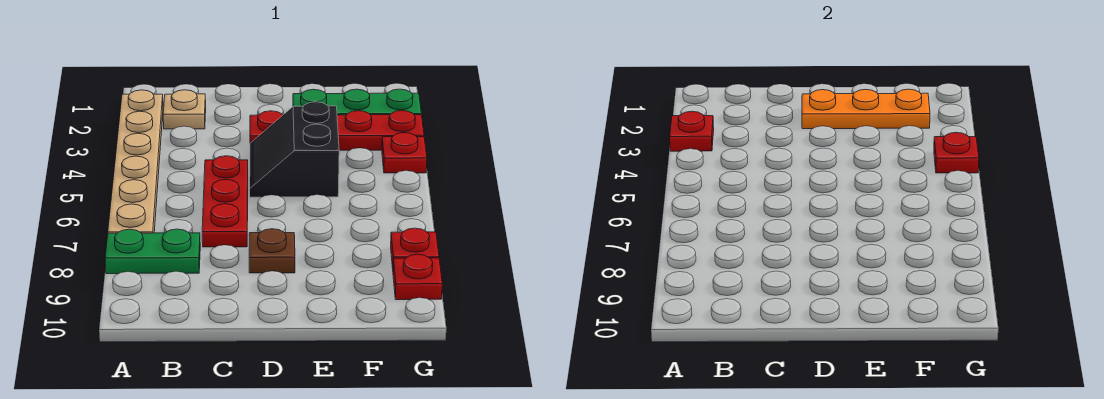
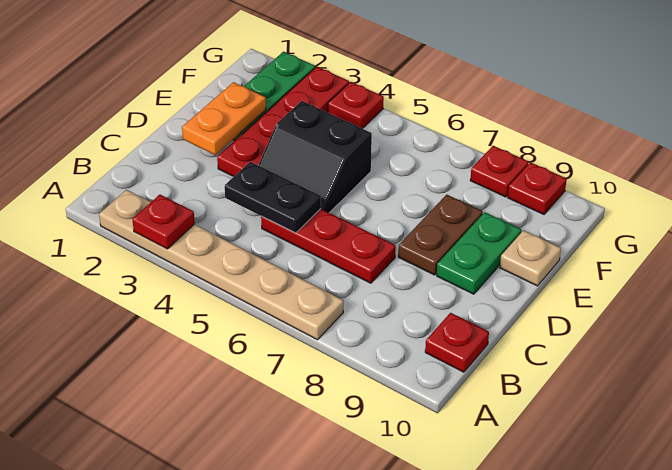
green 1x2 plate [105,229,200,274] -> green 1x2 plate moved to [437,212,521,294]
tan 1x1 plate [163,90,206,129] -> tan 1x1 plate moved to [500,230,561,286]
none -> black 1x2 plate [225,162,321,233]
orange 1x3 plate [802,89,930,129] -> orange 1x2 plate [182,82,266,155]
brown 1x1 plate [249,229,295,273] -> brown 1x2 plate [398,195,483,275]
red 1x1 plate [934,133,979,173] -> red 1x1 plate moved to [425,313,489,372]

